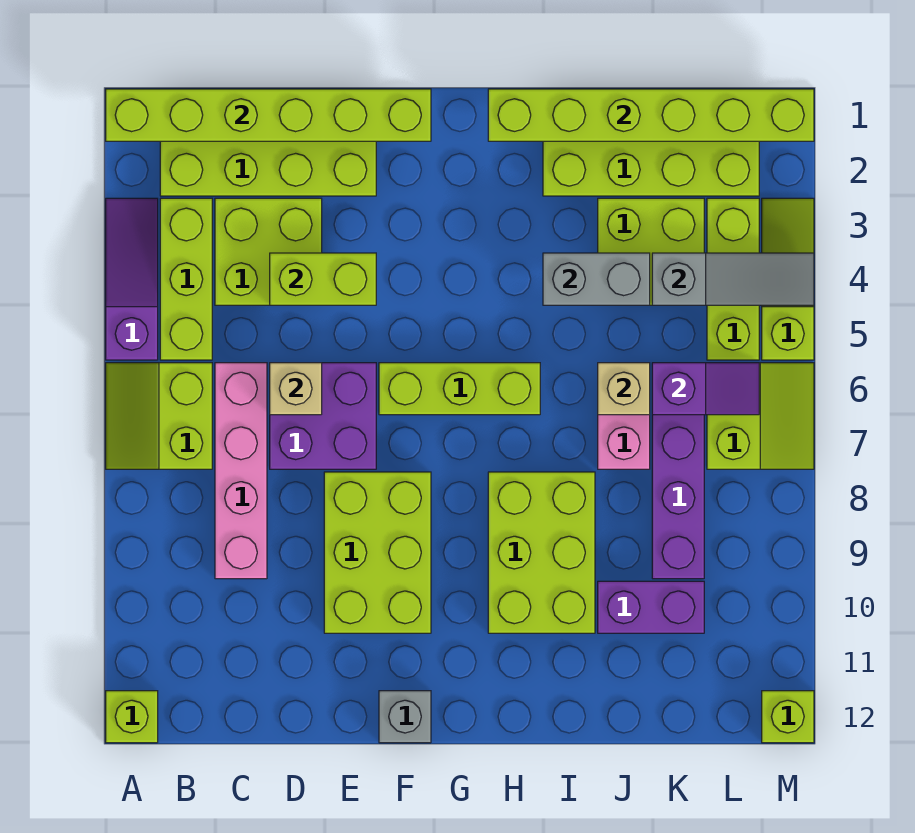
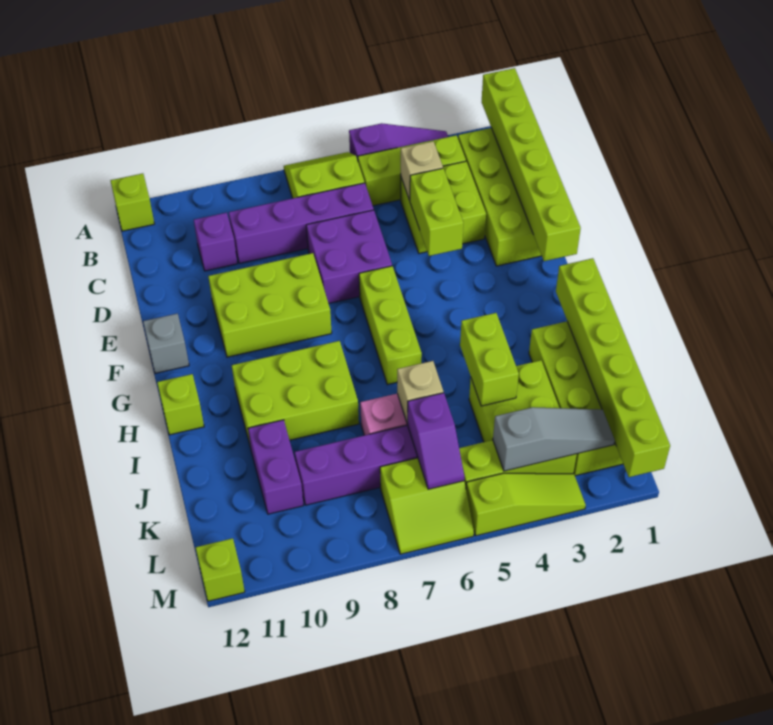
pink 1x4 brick [215,363,267,579] -> purple 1x4 brick [229,183,374,264]
none -> purple 1x1 brick [194,213,237,271]
tan 1x1 brick [270,363,322,415] -> tan 1x1 brick moved to [401,141,443,200]
none -> lime 1x1 brick [157,374,204,435]
grey 1x2 brick [543,253,650,305] -> lime 1x2 brick [460,313,519,406]
grey 1x3 slope [652,253,814,305] -> grey 1x3 slope turned to [493,407,615,471]

